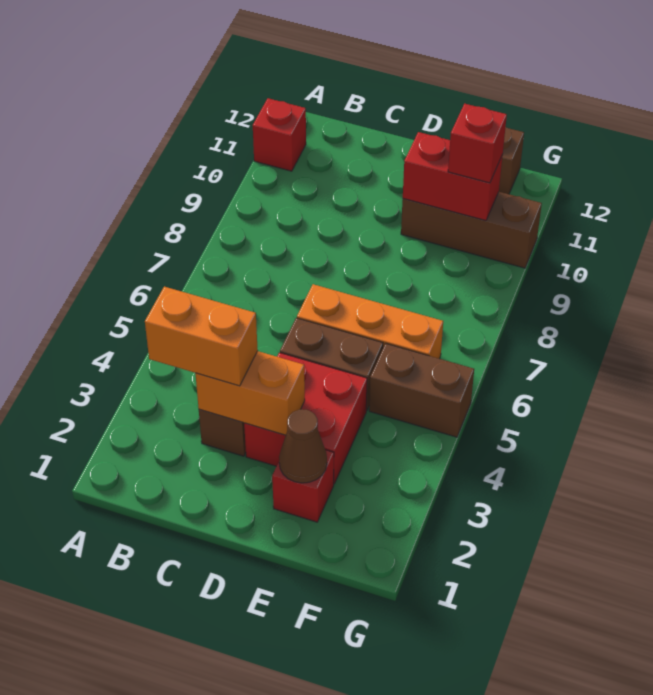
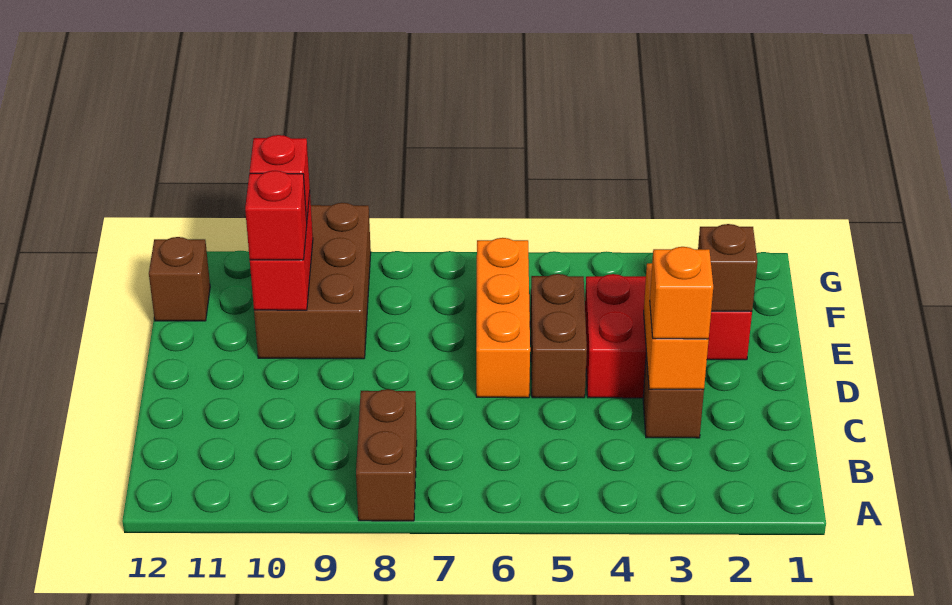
red 1x1 brick [253,98,306,171] -> red 1x1 brick moved to [245,171,307,260]
orange 1x2 brick [145,287,258,386] -> orange 1x1 brick [650,247,713,339]
brown 1x1 cone [279,409,327,483] -> brown 1x1 brick [698,224,757,311]
brown 1x3 brick [401,192,542,268] -> brown 2x3 brick [254,203,371,359]
brown 1x2 brick [369,343,474,437] -> brown 1x2 brick moved to [356,389,417,521]

